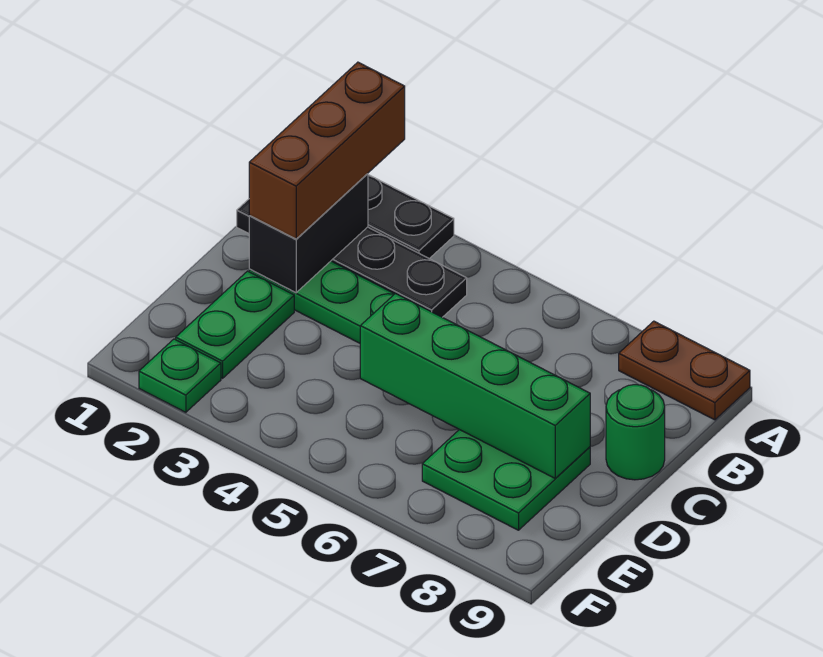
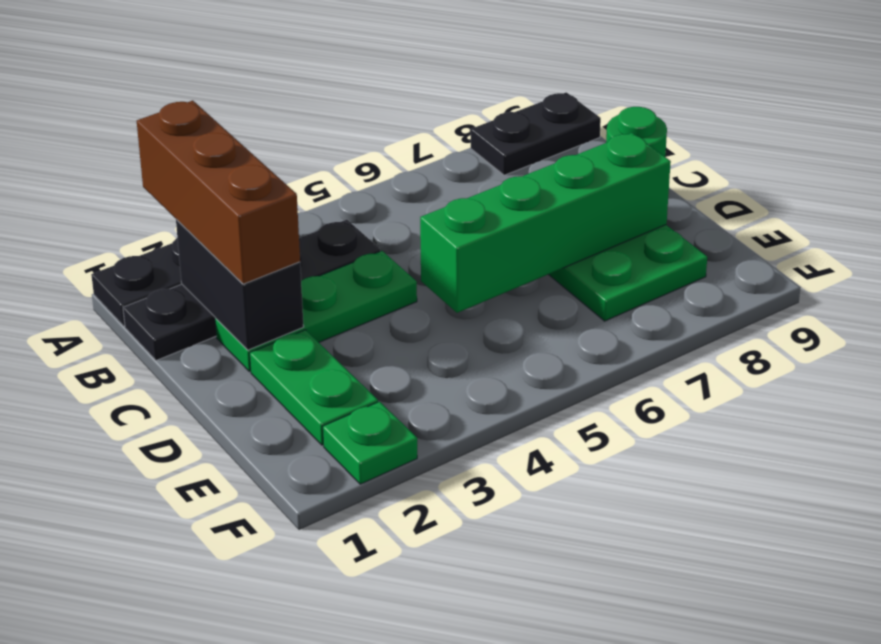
brown 1x2 plate [619,321,750,420] -> black 1x2 plate [471,92,601,175]

